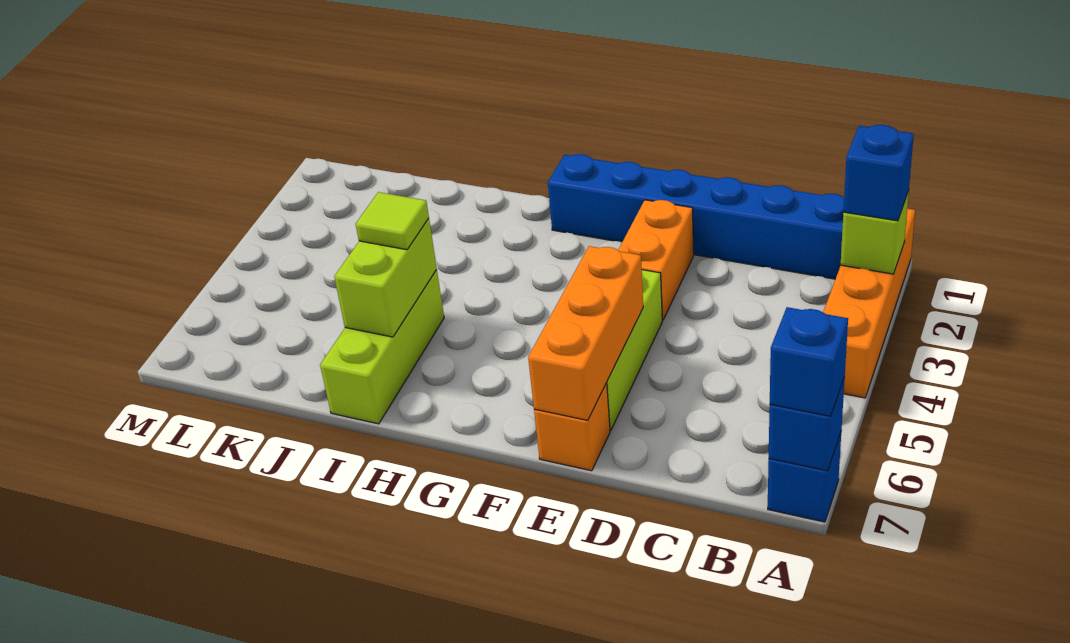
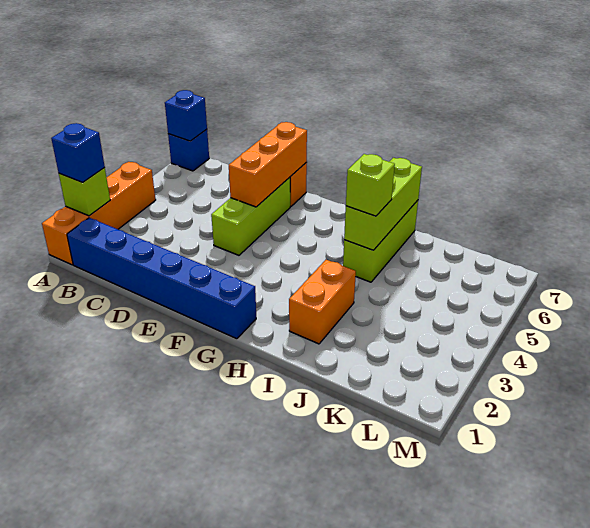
blue 1x1 brick [770,307,848,416] -> none
orange 1x2 brick [618,200,694,320] -> orange 1x2 brick moved to [289,260,356,344]
lime 1x2 brick [334,218,437,337] -> lime 1x3 brick [344,158,422,250]
lime 1x1 tile [356,192,429,250] -> lime 1x1 brick [346,154,395,216]

